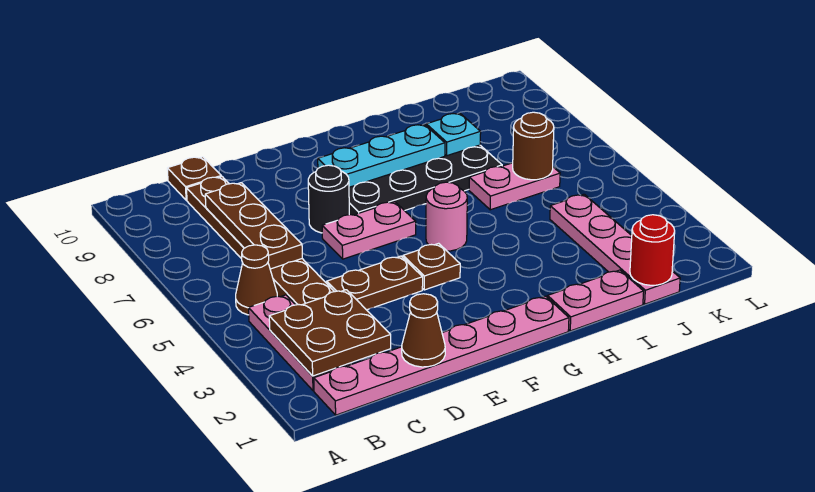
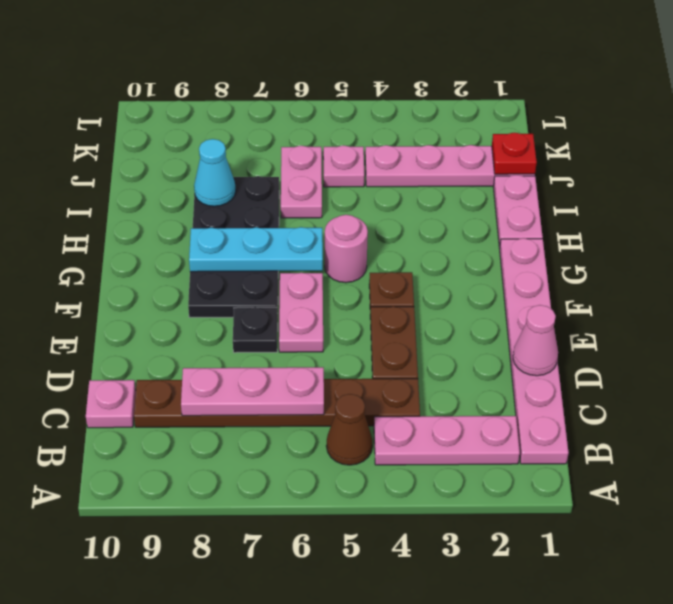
brown 2x2 plate [269,290,391,376] -> none
brown 1x3 plate [205,183,302,269] -> pink 1x3 plate [181,367,324,416]
brown 1x1 plate [167,157,221,200] -> pink 1x1 plate [86,380,136,428]
brown 1x1 cone [402,294,445,367] -> pink 1x1 cone [513,305,558,376]
black 1x1 round brick [308,165,349,233] -> black 1x1 plate [233,307,278,353]
cyan 1x3 plate [318,125,445,187] -> cyan 1x3 plate turned to [189,227,323,272]
cyan 1x1 plate [426,113,481,156] -> cyan 1x1 cone [194,139,236,206]
red 1x1 round brick [630,215,675,285] -> red 1x1 plate [492,133,537,174]
none -> pink 1x1 plate [323,145,364,187]
brown 1x1 round brick [513,112,554,180] -> none

